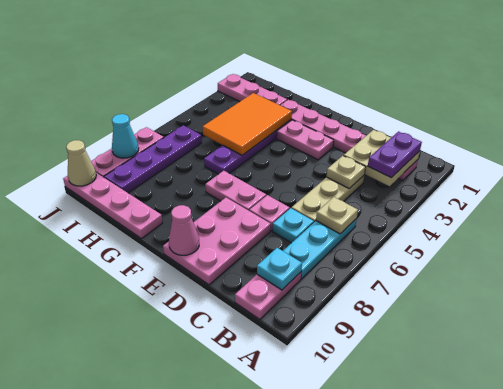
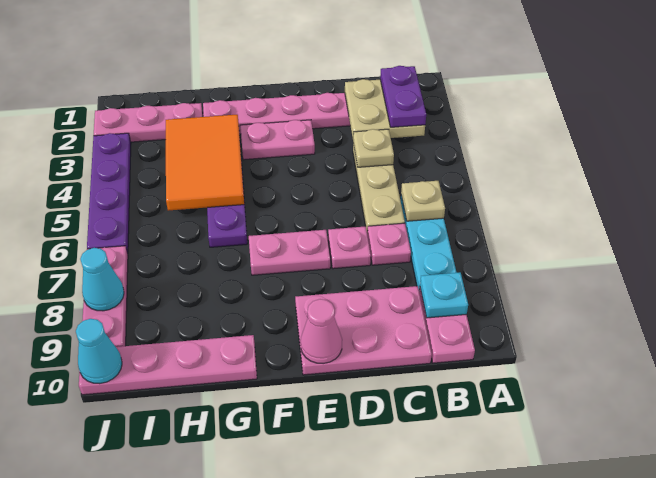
cyan 1x1 plate [273,208,314,243] -> pink 1x1 plate [367,223,411,265]
pink 2x3 plate [163,198,271,285] -> pink 2x3 plate turned to [295,286,432,375]
purple 1x4 plate [104,125,202,193] -> purple 1x4 plate moved to [87,133,131,253]
tan 1x1 cone [66,140,96,186] -> cyan 1x1 cone [76,319,122,384]

